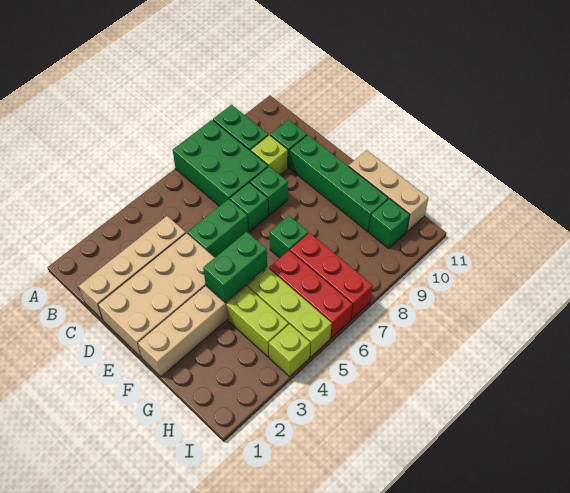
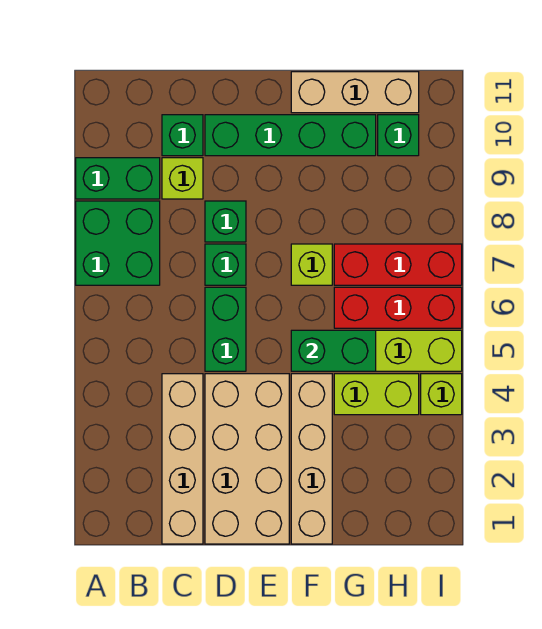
green 2x3 brick [173,120,268,206] -> green 2x2 brick [76,201,160,285]
green 1x2 brick [203,232,267,303] -> green 1x2 brick turned to [291,330,376,371]
green 1x1 brick [270,216,309,258] -> lime 1x1 brick [291,244,332,285]

